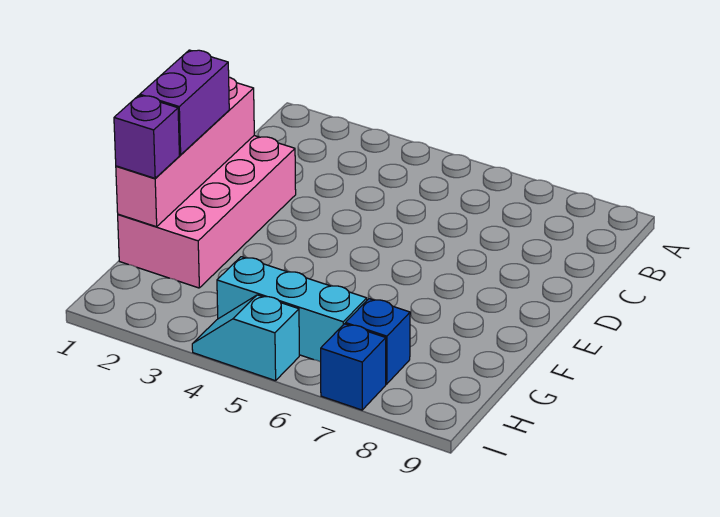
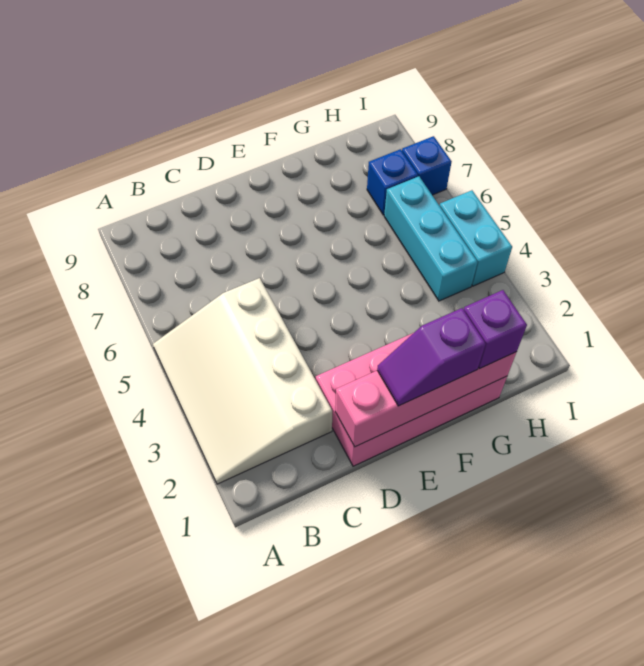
none -> white 3x4 slope [153,278,332,484]
purple 1x2 brick [140,50,229,155] -> purple 1x2 slope [377,308,486,406]
cyan 1x2 slope [192,295,299,381] -> cyan 1x2 brick [440,190,512,286]

